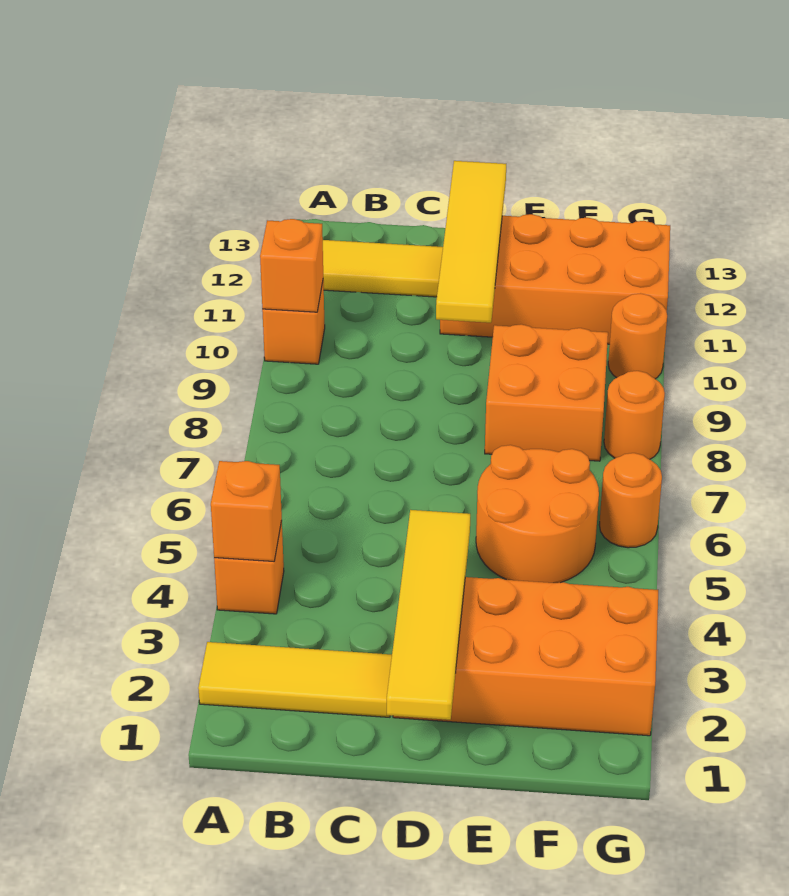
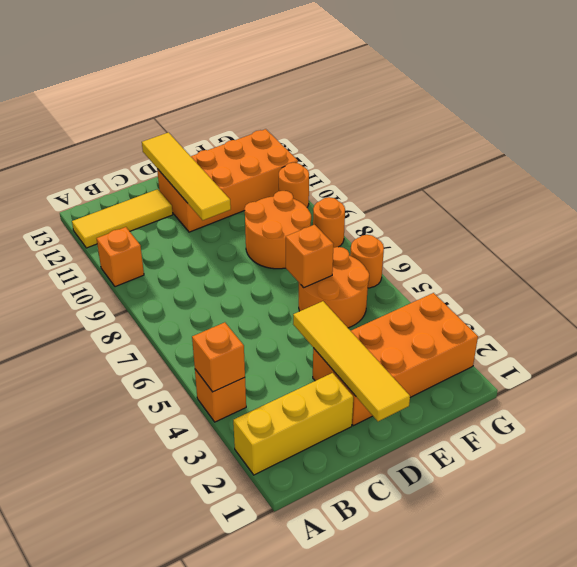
yellow 1x3 tile [198,642,392,717] -> yellow 1x3 brick [233,373,353,475]
orange 1x1 brick [260,219,323,312] -> orange 1x1 brick moved to [286,225,333,288]
orange 2x2 brick [485,324,608,461] -> orange 2x2 round brick [245,191,311,269]

